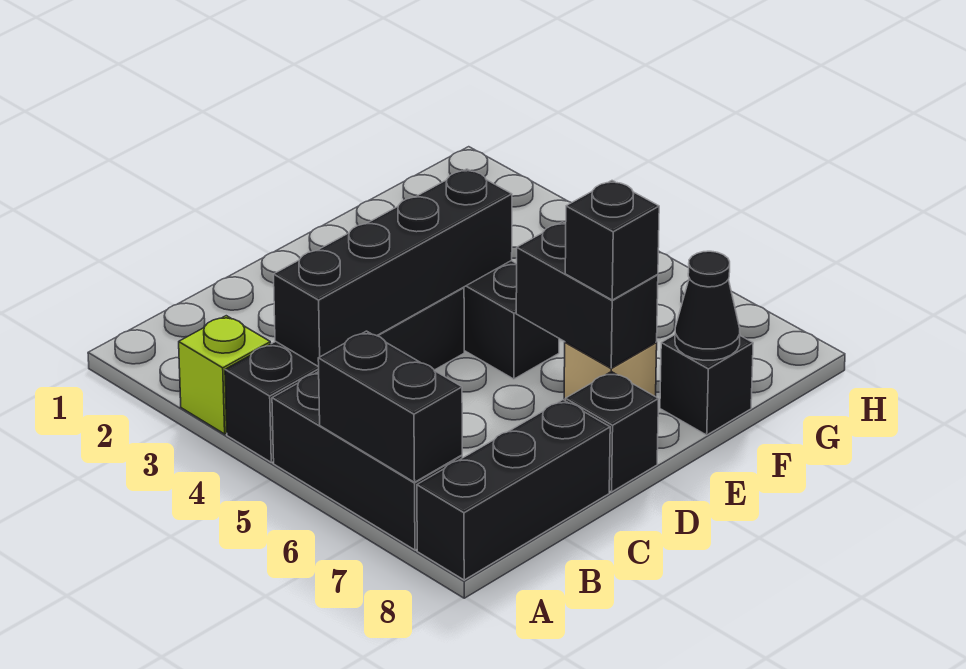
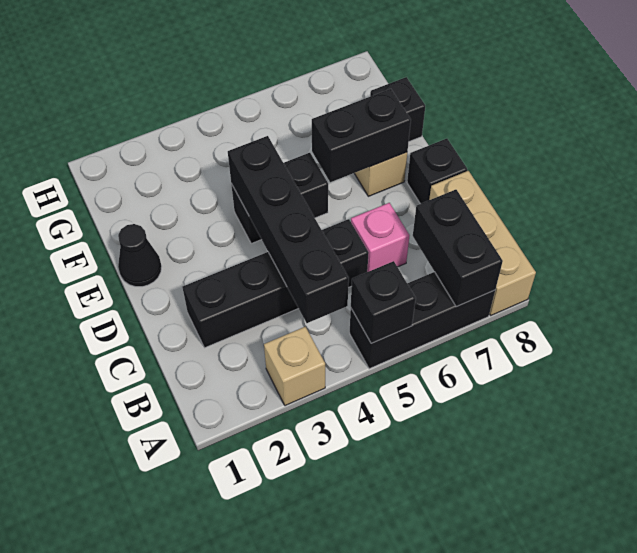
lime 1x1 brick [179,316,271,434] -> tan 1x1 brick [264,327,325,406]
black 1x4 brick [225,287,464,462] -> black 1x4 brick turned to [183,219,369,348]
black 1x2 brick [318,331,462,482] -> black 1x2 brick turned to [413,190,503,307]
black 1x3 brick [417,400,610,580] -> tan 1x3 brick [429,171,536,315]
none -> pink 1x1 brick [351,203,410,272]
black 1x1 brick [565,181,659,300] -> black 1x1 brick moved to [351,261,416,343]
black 1x1 cone [675,251,740,360] -> black 1x1 cone moved to [118,224,162,287]

